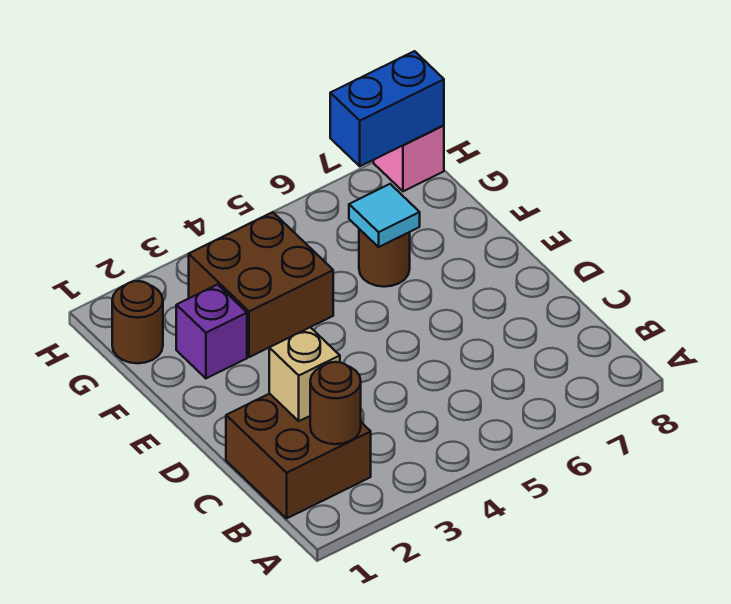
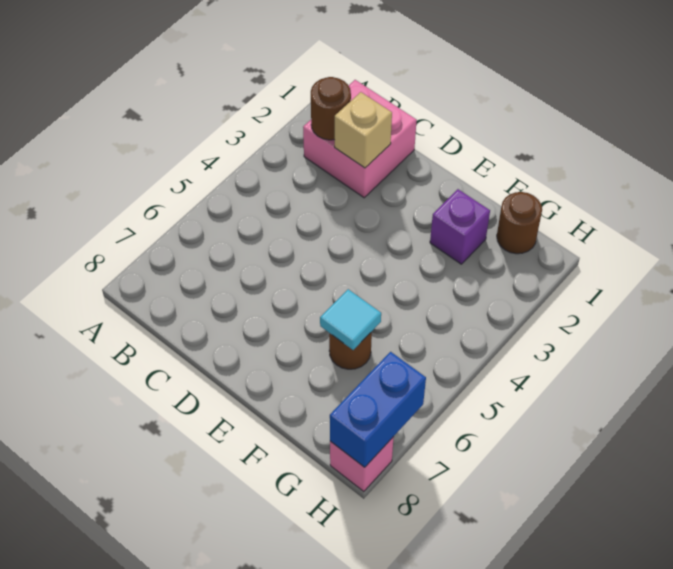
brown 2x2 brick [226,394,371,518] -> pink 2x2 brick [303,80,417,198]
brown 2x2 brick [189,212,333,357] -> none

